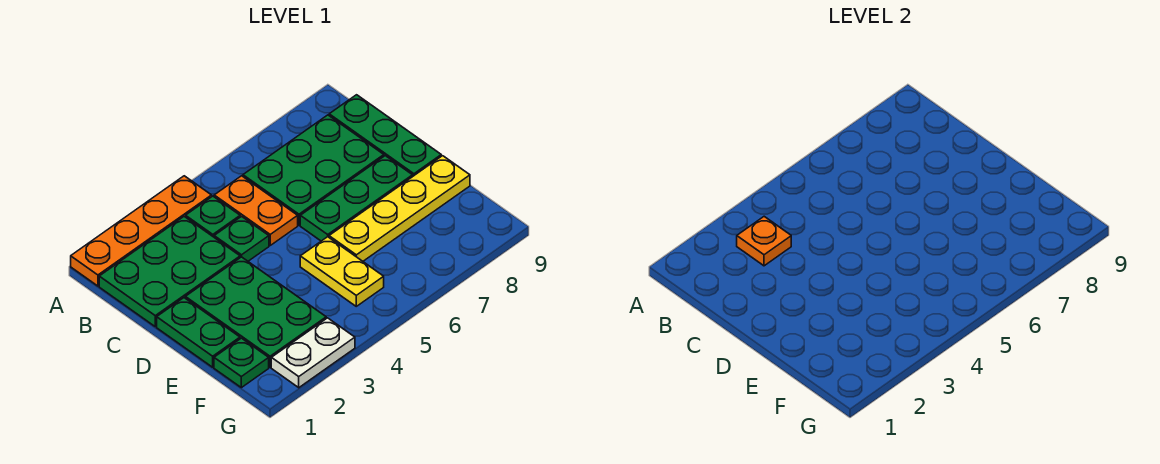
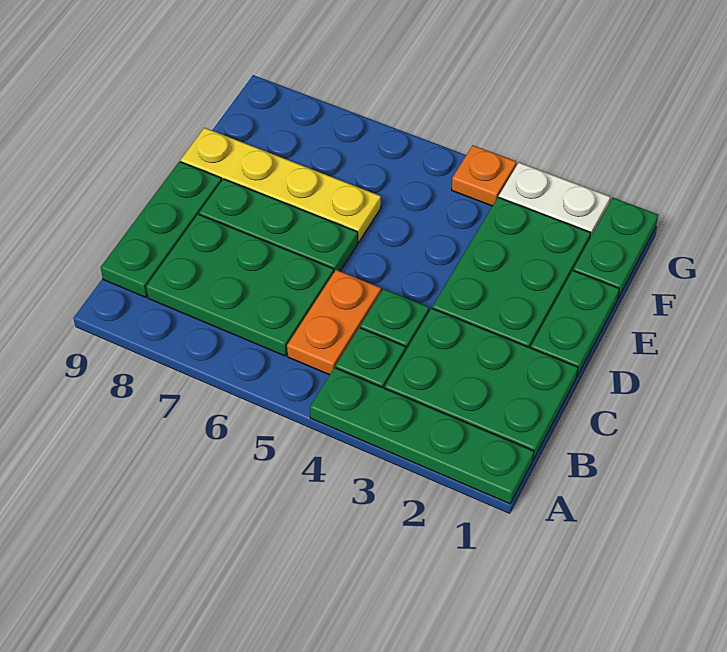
orange 1x4 plate [71,176,212,286] -> green 1x4 plate [310,368,534,504]
orange 1x1 plate [737,216,791,266] -> orange 1x1 plate moved to [452,145,516,206]
yellow 1x2 plate [300,237,384,306] -> none
green 1x1 plate [214,338,269,388] -> green 1x2 plate [573,198,658,298]

